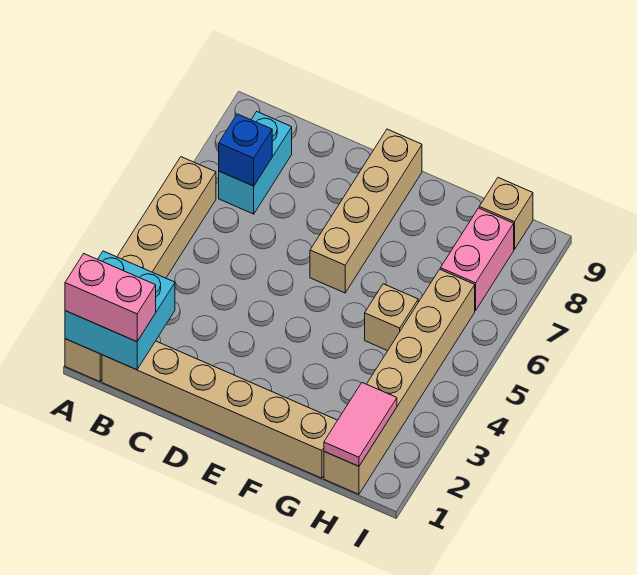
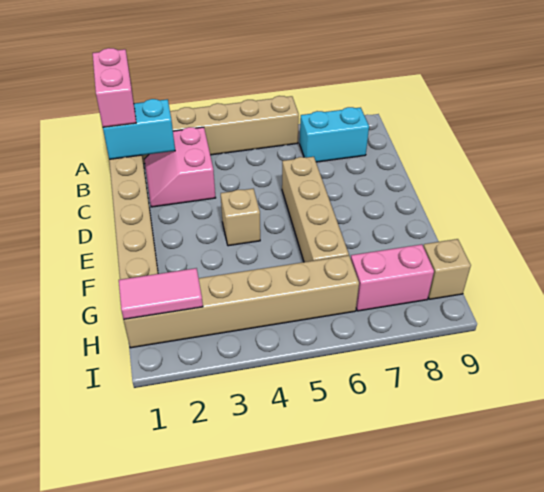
cyan 2x2 brick [65,251,175,370] -> cyan 1x2 brick [103,99,175,159]
none -> pink 2x2 slope [144,127,216,207]
blue 1x1 brick [219,114,272,186] -> none
tan 1x4 brick [310,129,422,293] -> tan 1x4 brick turned to [282,157,349,262]
tan 1x1 brick [365,284,418,351] -> tan 1x1 brick moved to [221,189,260,246]

